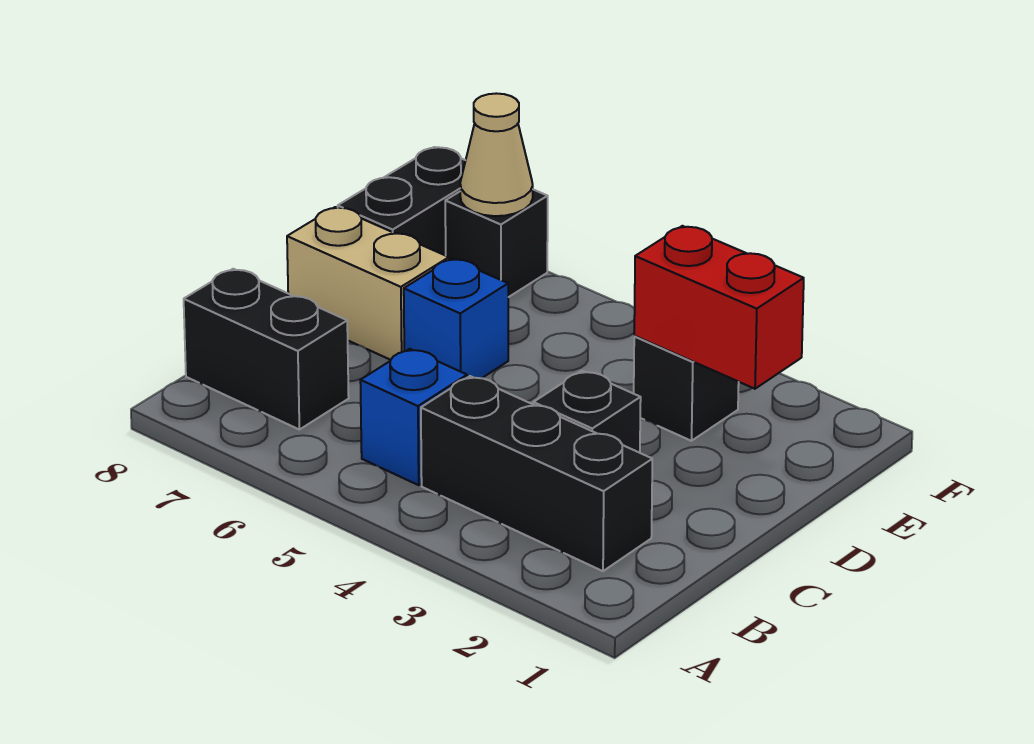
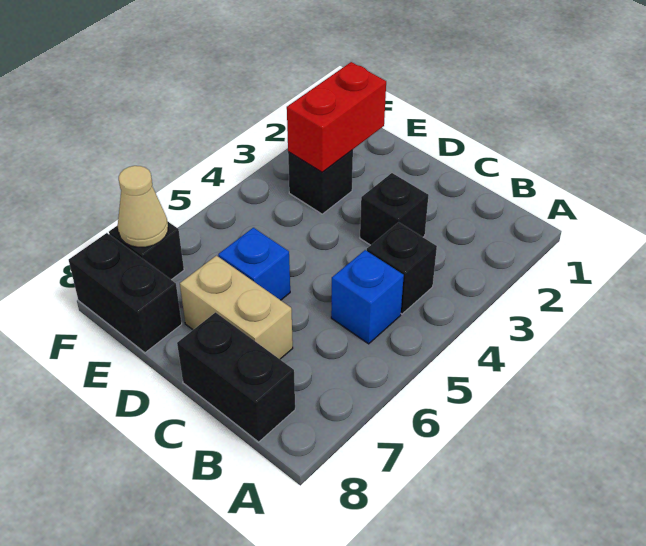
black 1x3 brick [421,376,652,571] -> black 1x1 brick [367,222,437,314]
black 1x2 brick [184,269,349,430] -> black 1x2 brick turned to [177,312,295,442]
tan 1x2 brick [287,207,449,360] -> tan 1x2 brick turned to [180,256,293,359]

